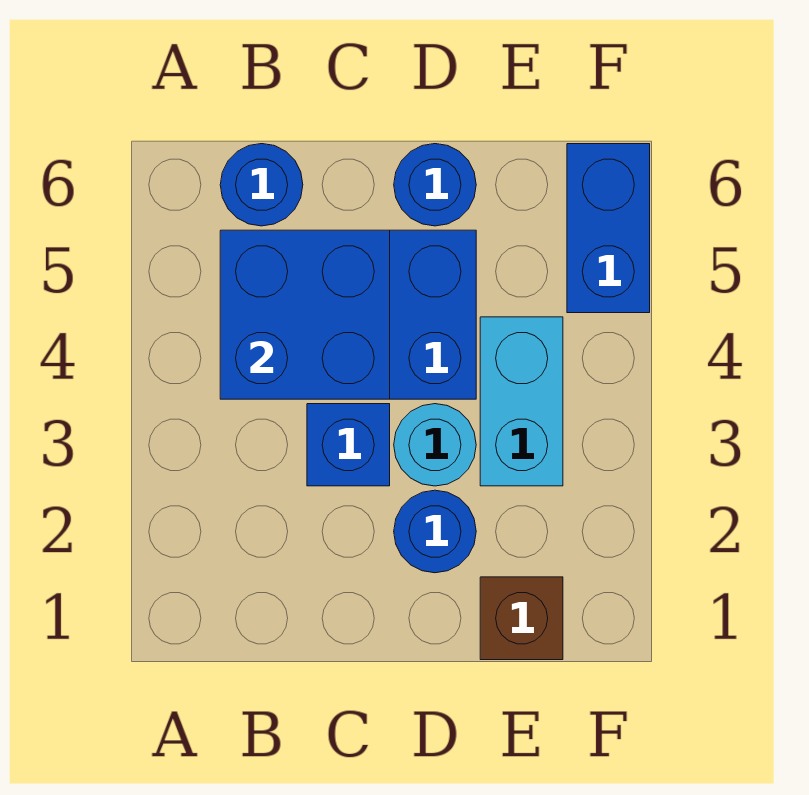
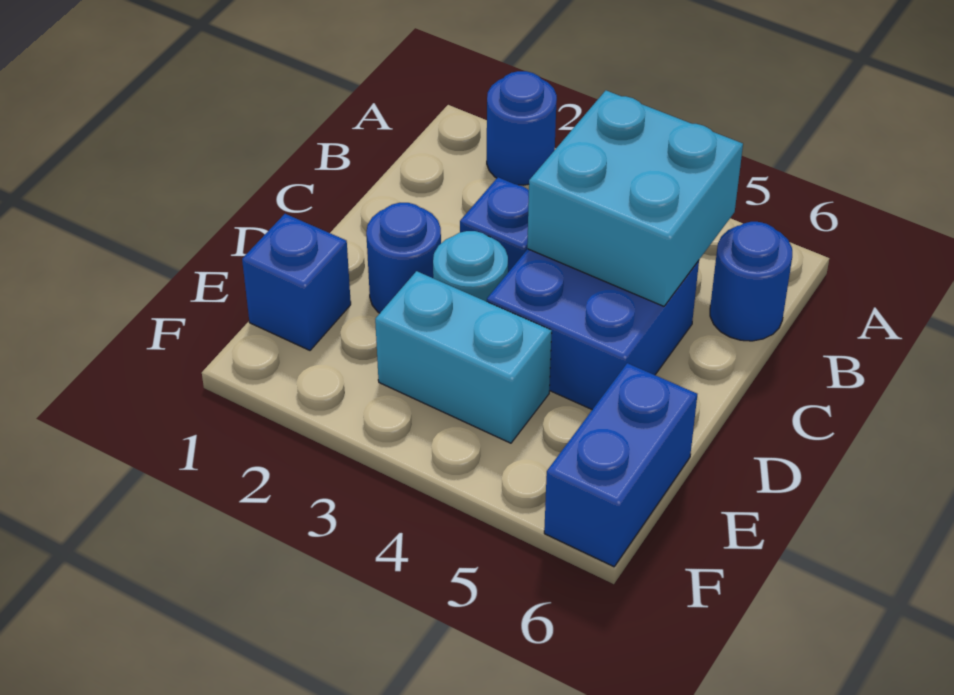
blue 2x2 brick [220,230,390,399] -> cyan 2x2 brick [527,91,743,306]
blue 1x1 round brick [394,144,476,226] -> blue 1x1 round brick moved to [487,71,557,185]
brown 1x1 brick [480,577,563,660] -> blue 1x1 brick [242,214,351,350]
blue 1x2 brick [567,144,650,313] -> blue 1x2 brick turned to [544,363,697,567]

